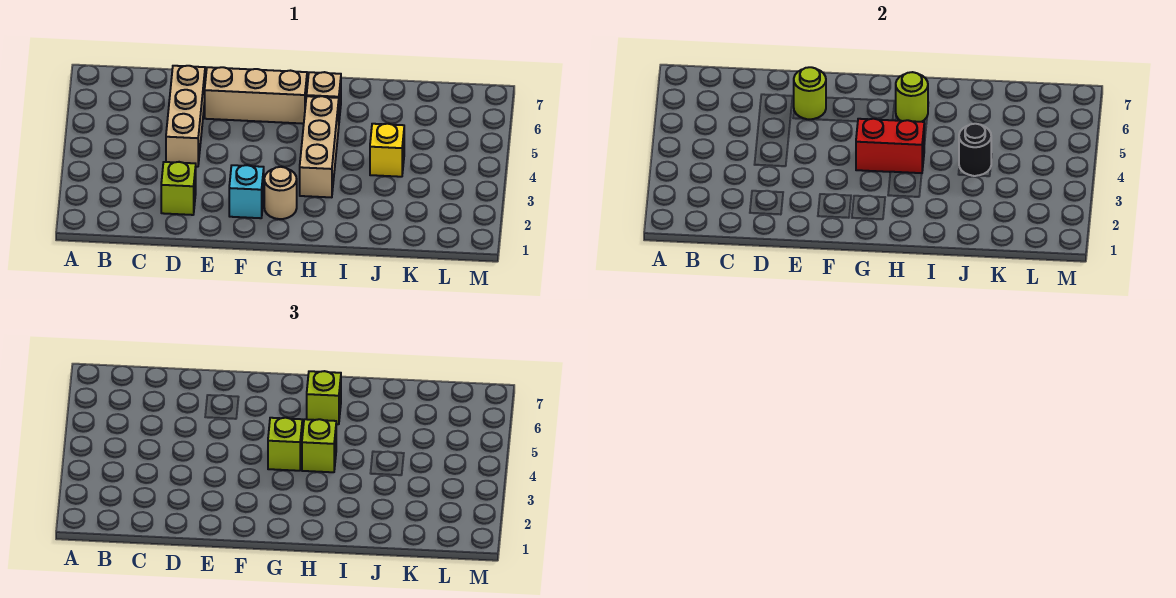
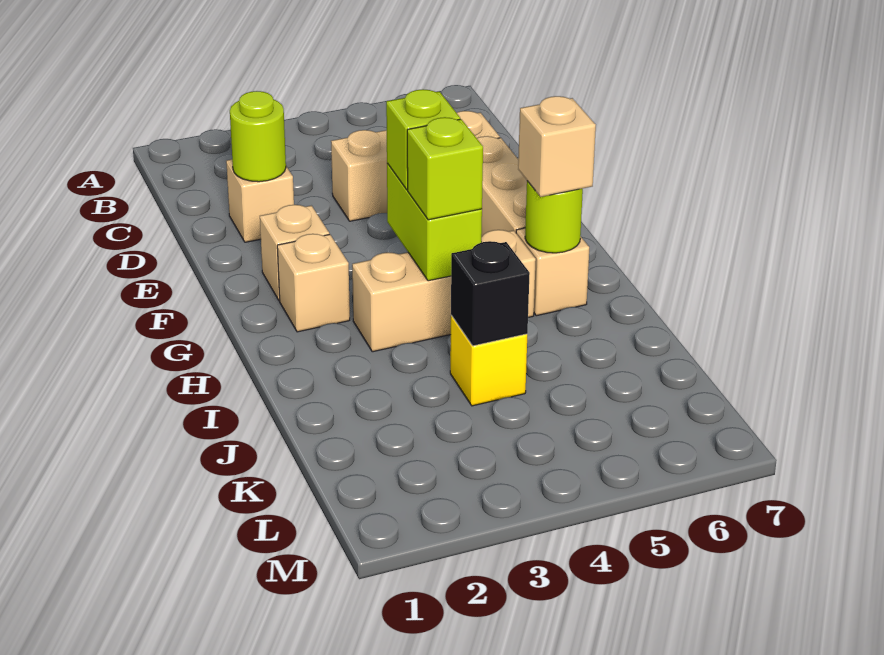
lime 1x1 brick [161,162,196,215] -> tan 1x1 brick [226,159,294,242]
lime 1x1 round brick [794,67,826,119] -> lime 1x1 round brick moved to [230,91,286,182]
cyan 1x1 brick [229,165,264,218] -> tan 1x1 brick [260,205,329,301]
tan 1x1 round brick [264,167,297,219] -> tan 1x1 brick [277,234,350,332]
red 1x2 brick [856,119,924,173] -> lime 1x2 brick [387,163,482,281]
lime 1x1 brick [307,371,341,424] -> tan 1x1 brick [518,96,596,197]
black 1x1 round brick [959,124,991,176] -> black 1x1 brick [451,241,530,346]

